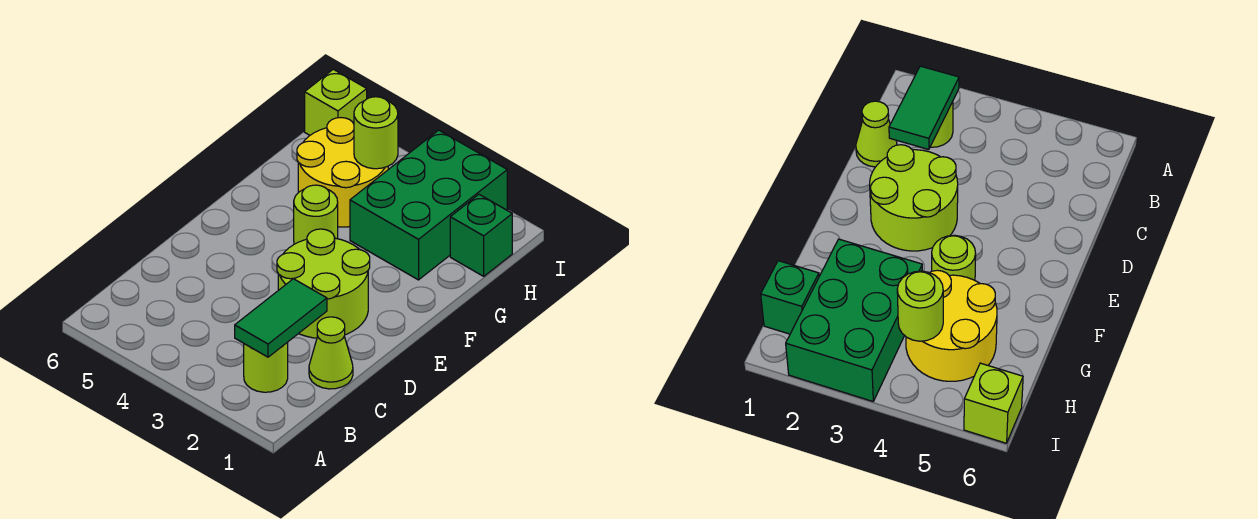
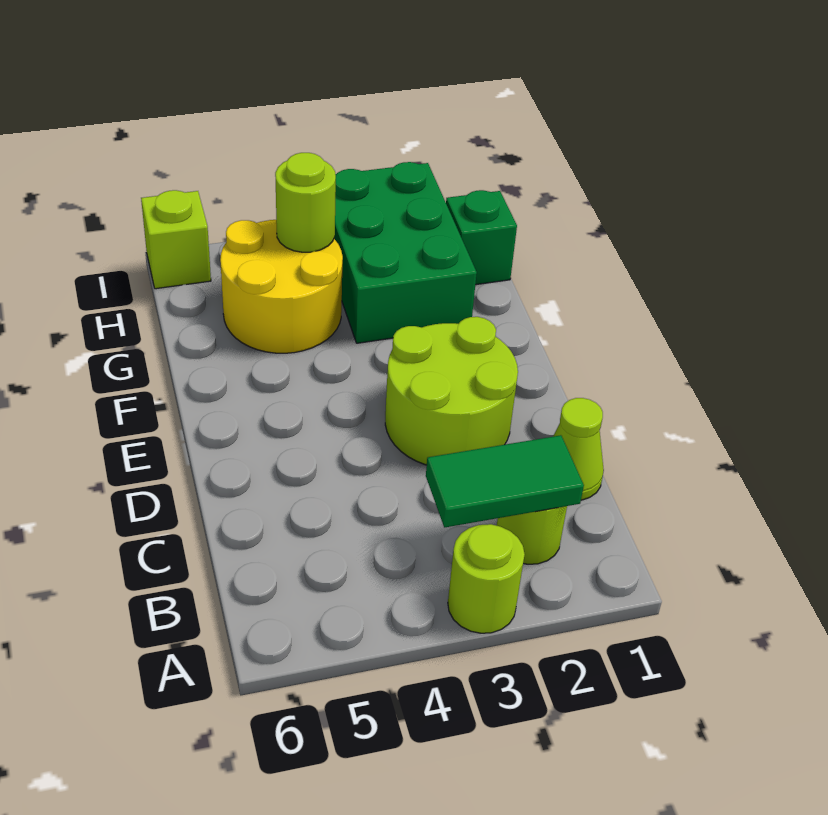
green 1x2 tile [235,279,327,357] -> green 1x2 tile turned to [426,435,584,528]
lime 1x1 round brick [294,185,338,244] -> lime 1x1 round brick moved to [448,524,525,633]

